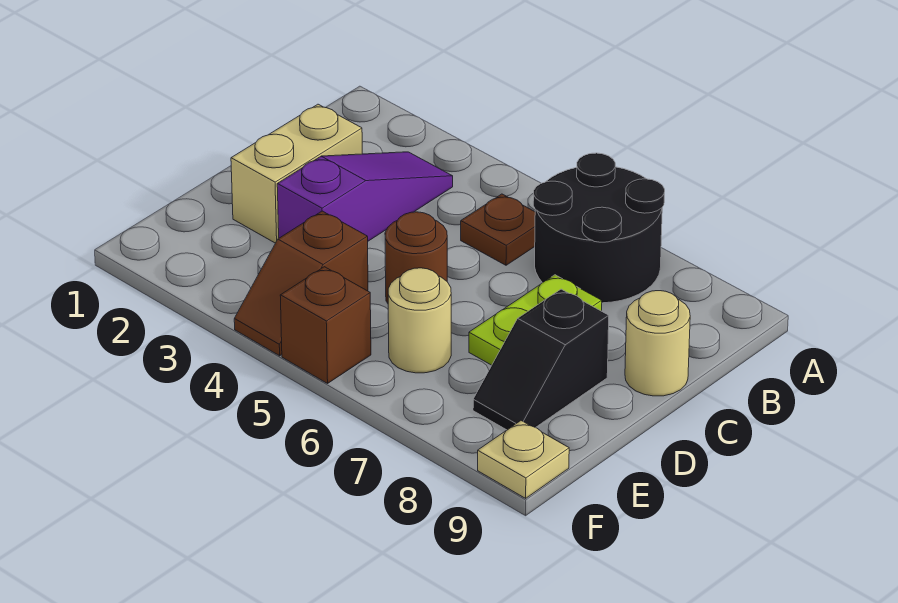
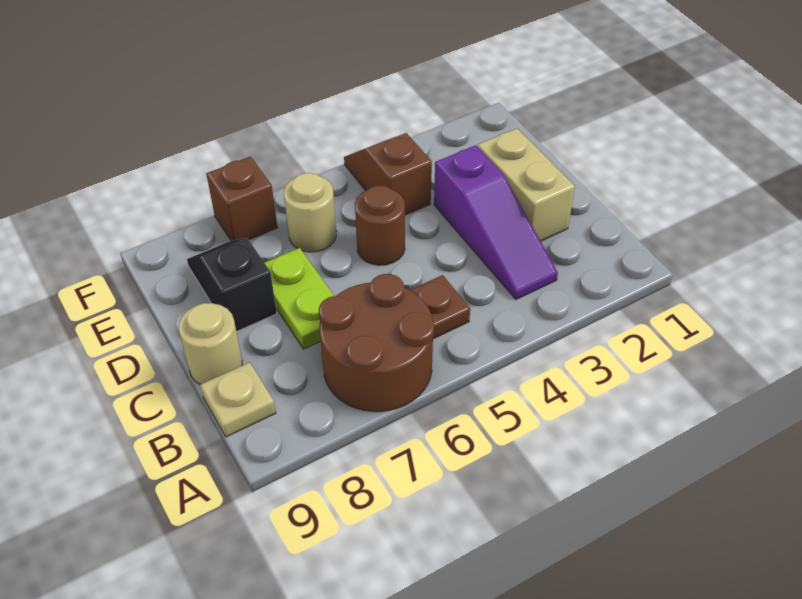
black 2x2 round brick [533,153,665,303] -> brown 2x2 round brick [319,274,434,412]
brown 1x1 brick [280,267,371,383] -> brown 1x1 brick moved to [206,156,278,241]
tan 1x1 plate [478,421,569,498] -> tan 1x1 plate moved to [200,362,276,437]

